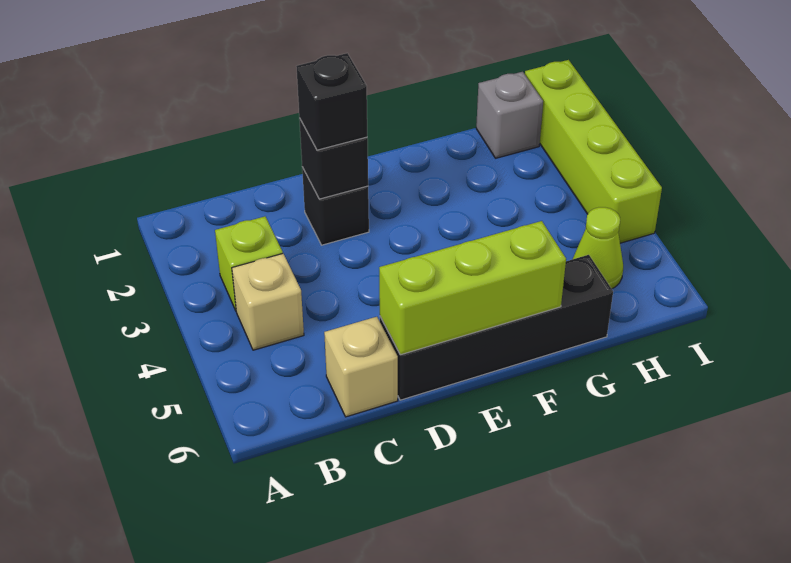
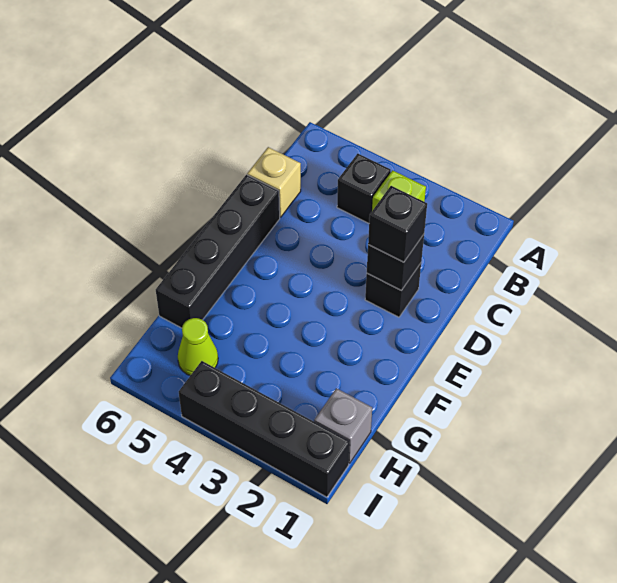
tan 1x1 brick [232,254,304,350] -> black 1x1 brick [337,154,391,223]
lime 1x3 brick [379,221,566,355] -> none
lime 1x4 brick [525,60,662,243] -> black 1x4 brick [179,361,350,497]

